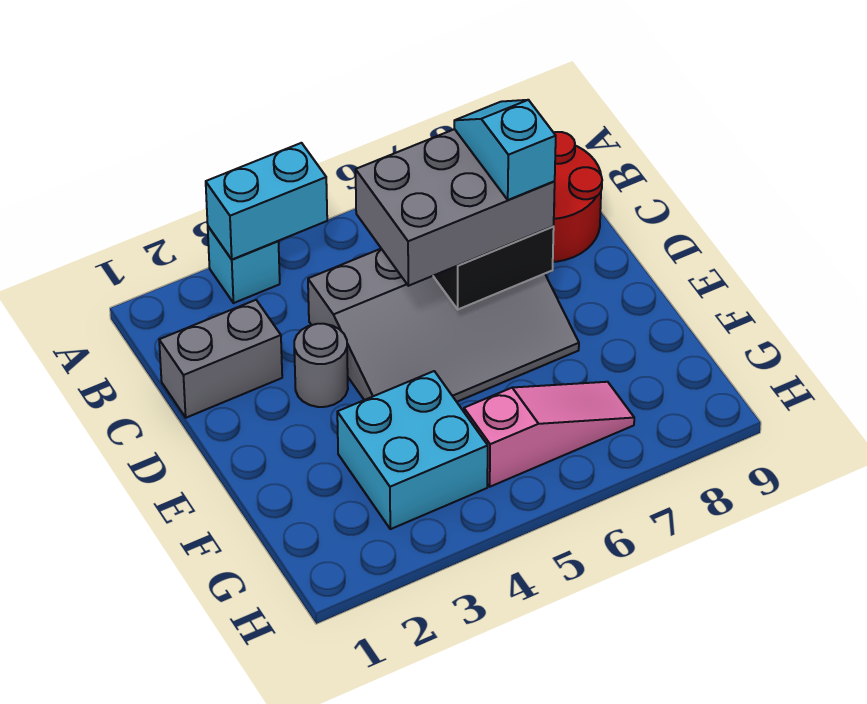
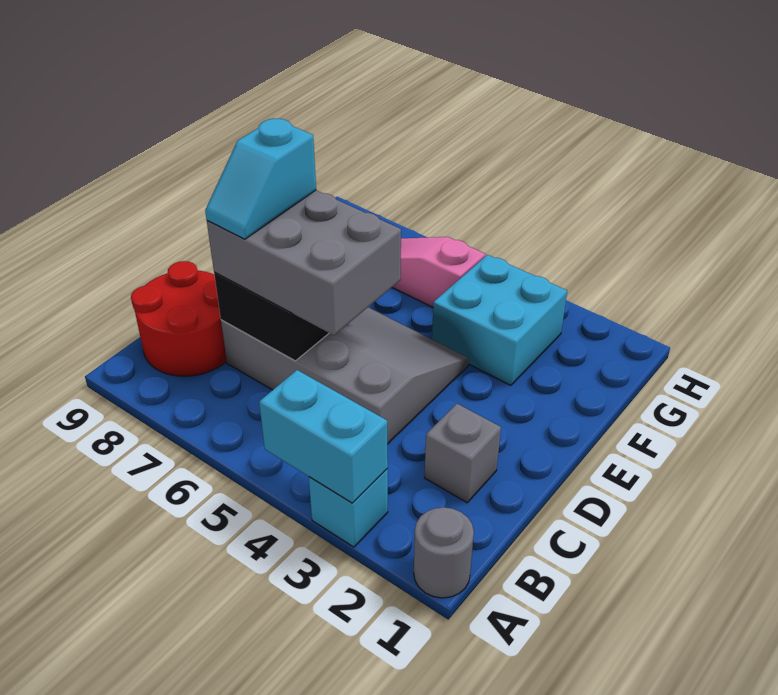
grey 1x2 brick [159,300,282,418] -> grey 1x1 brick [424,404,501,503]
grey 1x1 round brick [294,324,348,407] -> grey 1x1 round brick moved to [414,507,474,598]

